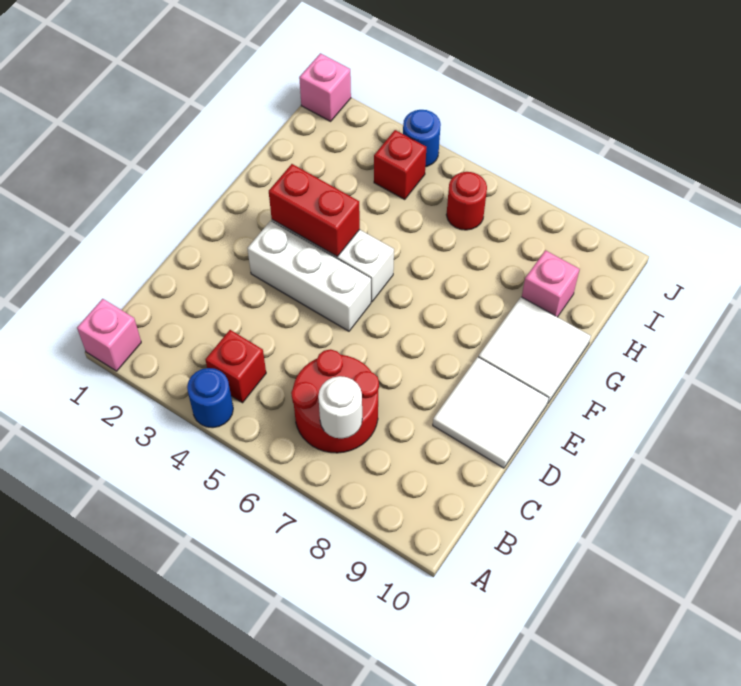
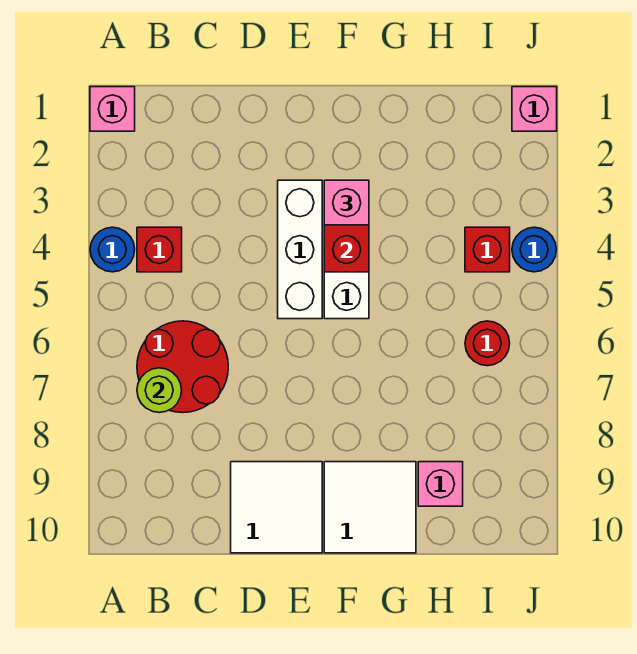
white 1x1 round brick [318,376,362,439] -> lime 1x1 round brick [137,368,182,413]
none -> pink 1x1 brick [324,180,369,225]

